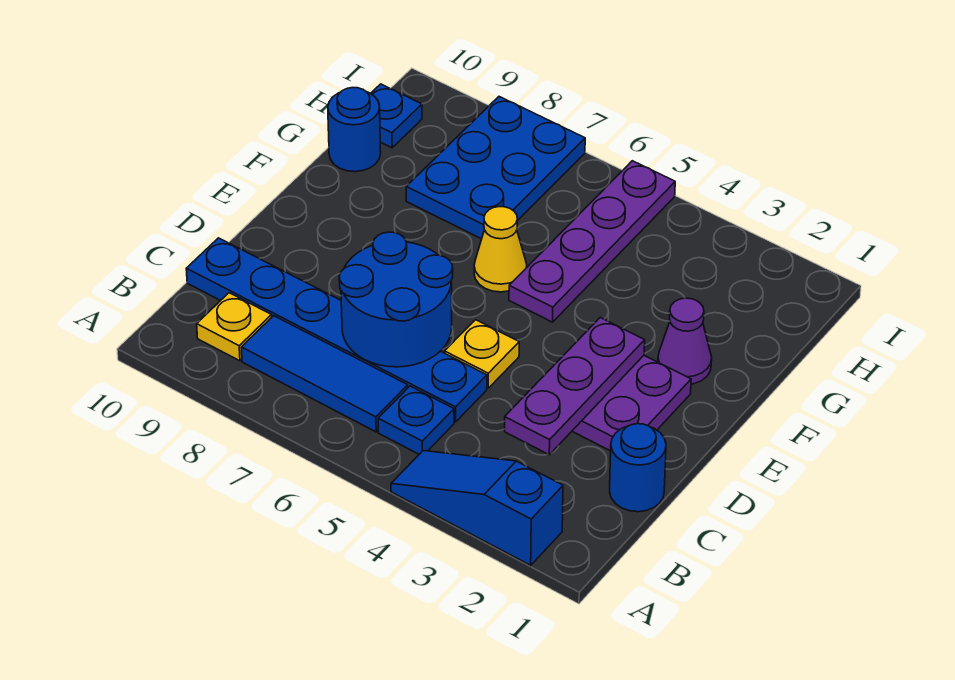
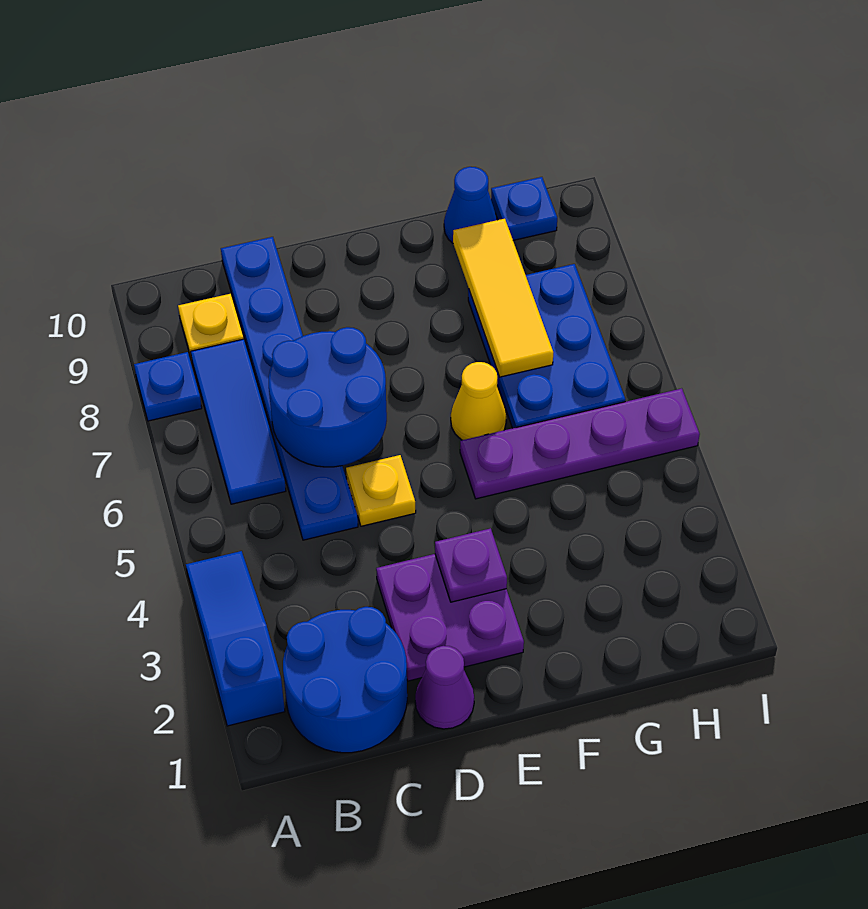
blue 1x1 plate [378,386,454,454] -> blue 1x1 plate moved to [134,352,202,421]
blue 1x1 round brick [610,424,666,512] -> blue 2x2 round brick [283,607,407,753]
purple 1x3 plate [505,318,645,454] -> purple 1x1 plate [435,528,507,602]
purple 1x1 cone [658,298,712,384] -> purple 1x1 cone moved to [415,646,474,729]
blue 2x3 plate [406,97,585,239] -> blue 2x3 plate turned to [468,264,625,428]
none -> yellow 1x3 tile [453,219,553,377]
blue 1x1 round brick [328,88,381,172] -> blue 1x1 cone [444,167,497,243]

